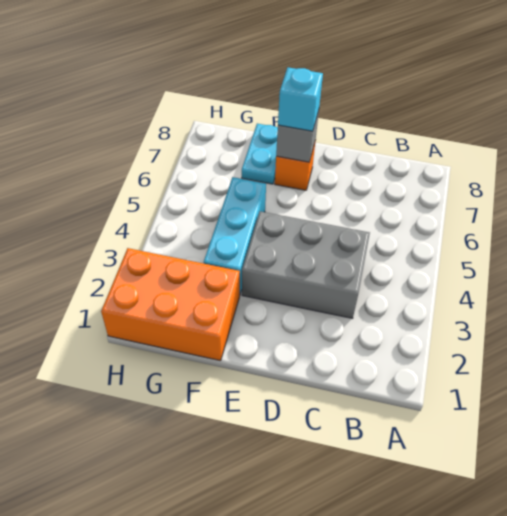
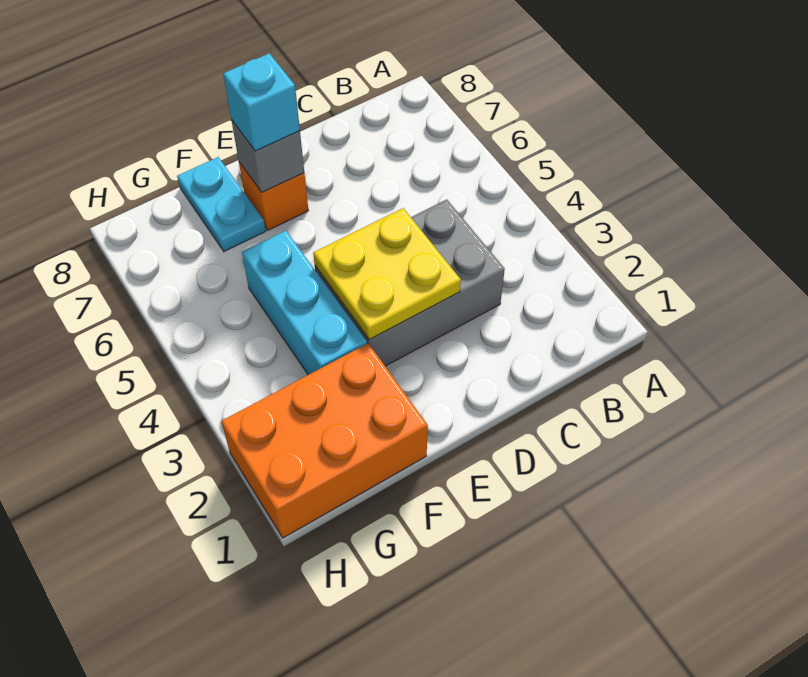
none -> yellow 2x2 plate [313,208,461,339]

